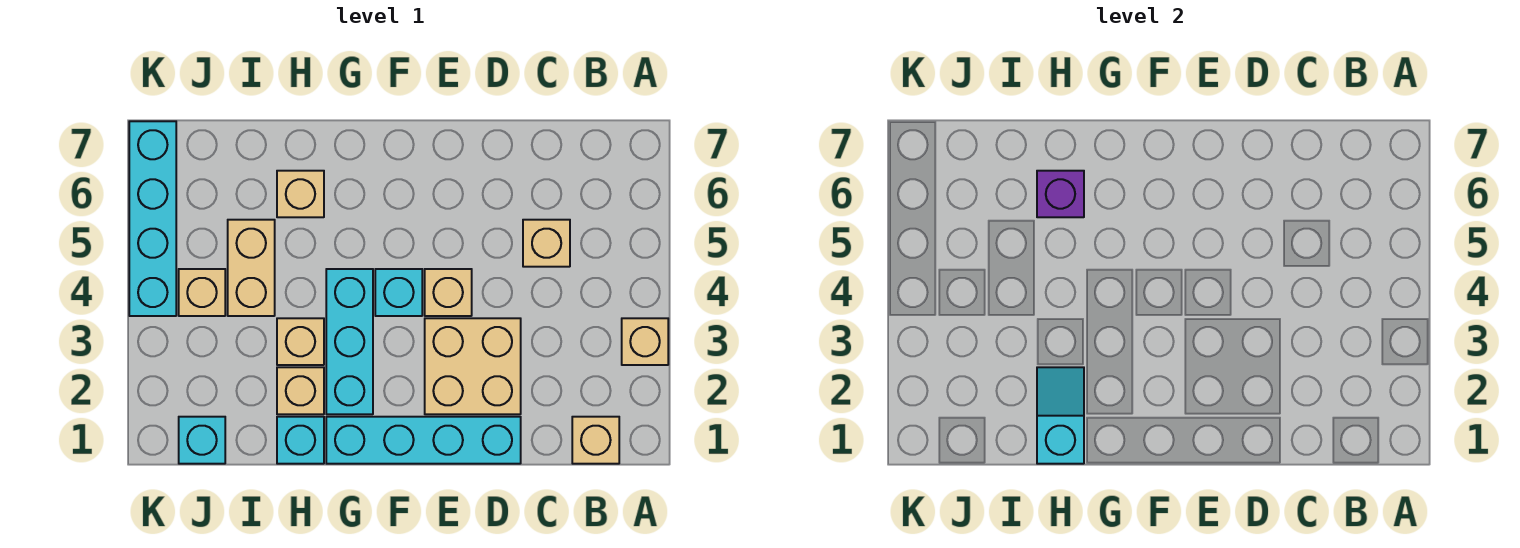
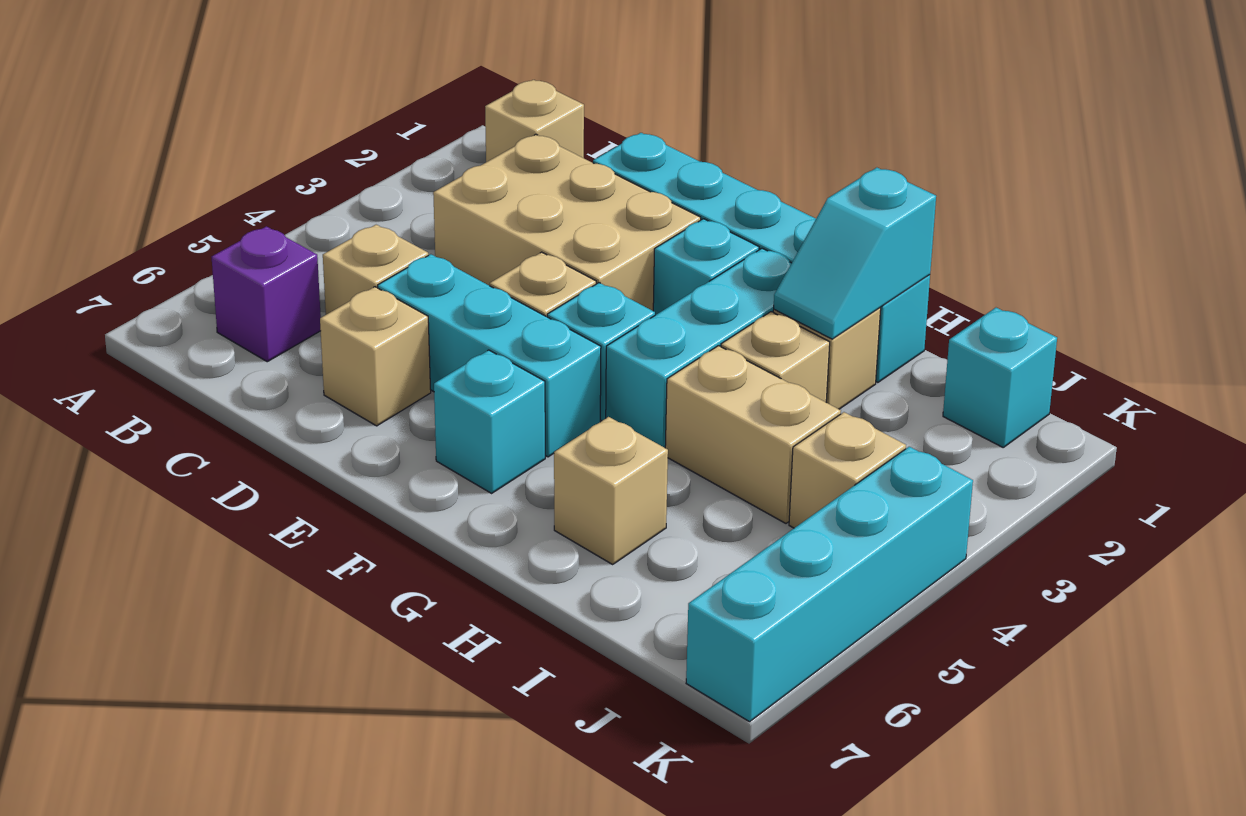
tan 1x1 brick [622,318,668,365] -> tan 1x1 brick moved to [320,287,431,426]
tan 2x2 brick [425,318,521,414] -> tan 2x3 brick [433,134,701,311]
none -> cyan 1x3 brick [378,254,601,457]
none -> cyan 1x1 brick [653,219,759,315]
none -> cyan 1x1 brick [434,350,545,493]
purple 1x1 brick [1037,171,1084,217] -> purple 1x1 brick moved to [212,226,321,362]
tan 1x2 brick [228,220,275,316] -> tan 1x2 brick turned to [665,346,841,523]

